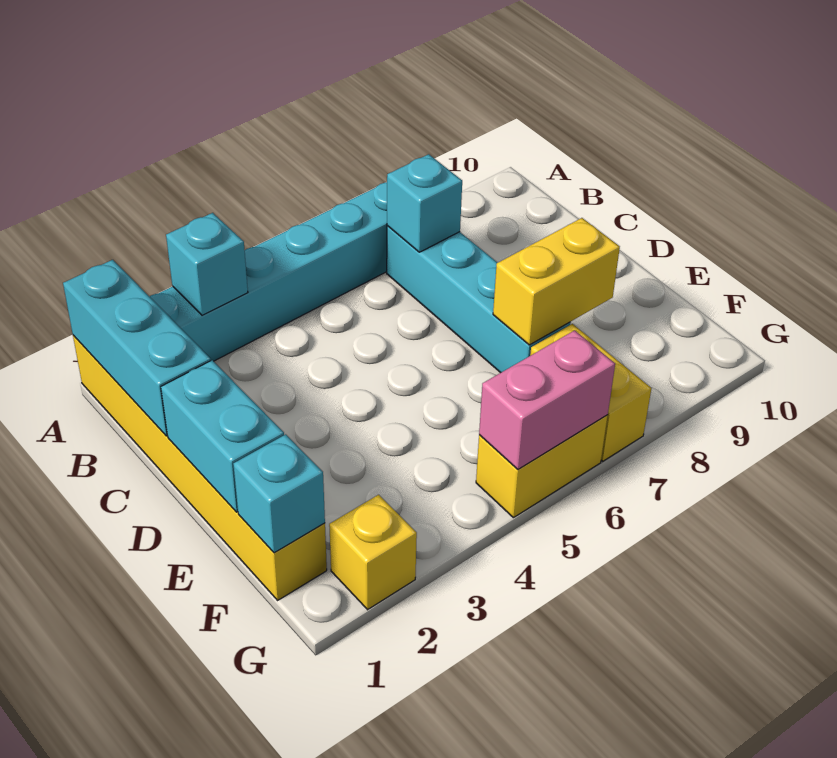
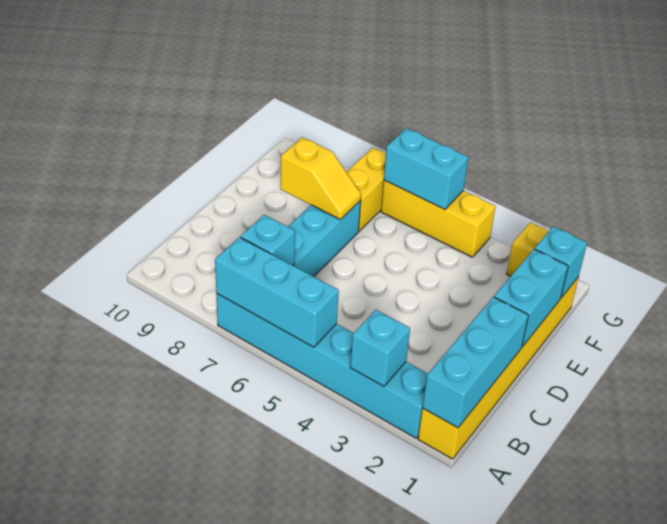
none -> cyan 1x3 brick [215,237,339,347]
yellow 1x2 brick [493,218,620,345] -> yellow 1x2 slope [281,137,361,220]
yellow 1x2 brick [476,415,608,518] -> yellow 1x3 brick [381,180,496,257]
pink 1x2 brick [479,330,615,469] -> cyan 1x2 brick [384,128,468,209]

